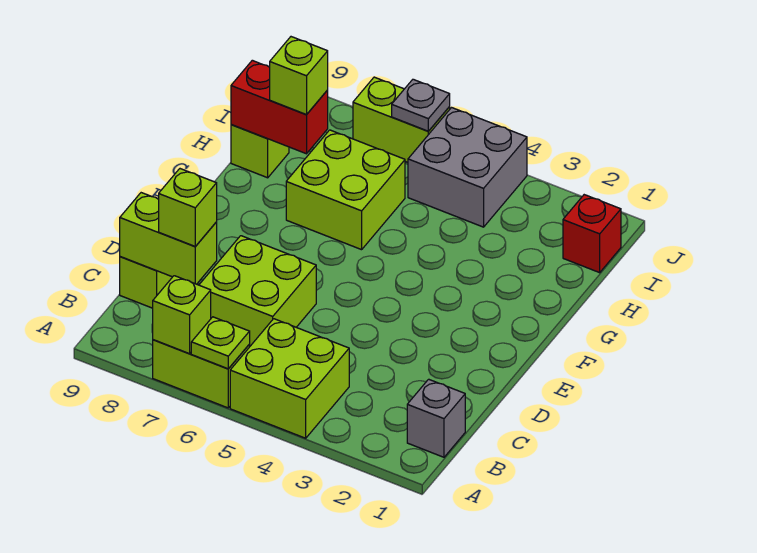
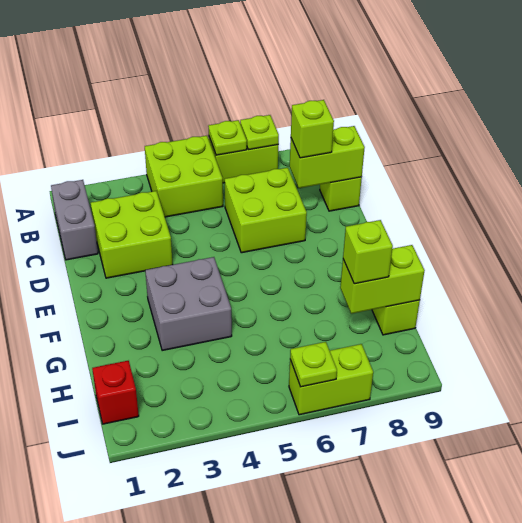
lime 1x1 brick [153,276,211,354] -> lime 1x1 plate [240,115,279,150]
grey 1x1 brick [407,379,465,457] -> grey 1x2 brick [51,180,98,260]
lime 2x2 brick [286,130,405,250] -> lime 2x2 brick moved to [91,191,173,278]
red 1x2 brick [231,60,328,154] -> lime 1x2 brick [340,245,425,314]
grey 2x2 brick [408,108,527,227] -> grey 2x2 brick moved to [145,257,232,351]
grey 1x1 plate [392,79,450,131] -> lime 1x1 plate [290,342,337,387]

